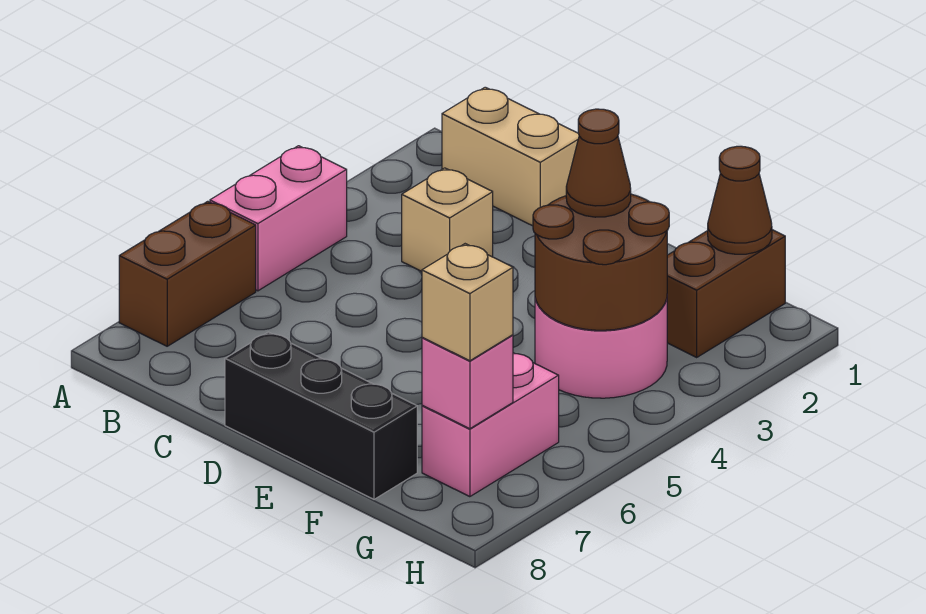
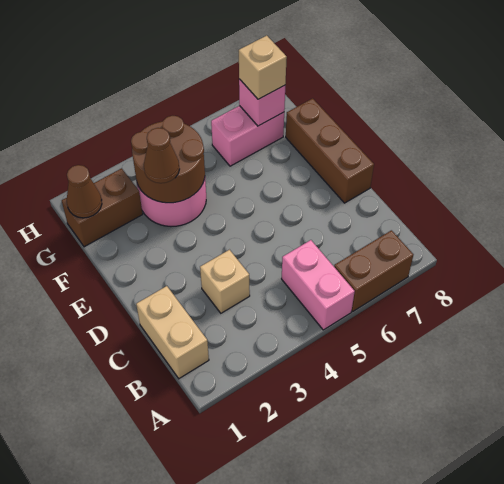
pink 1x2 brick [210,146,347,291] -> pink 1x2 brick turned to [282,240,355,330]
black 1x3 brick [225,332,417,499] -> brown 1x3 brick [286,98,374,203]

